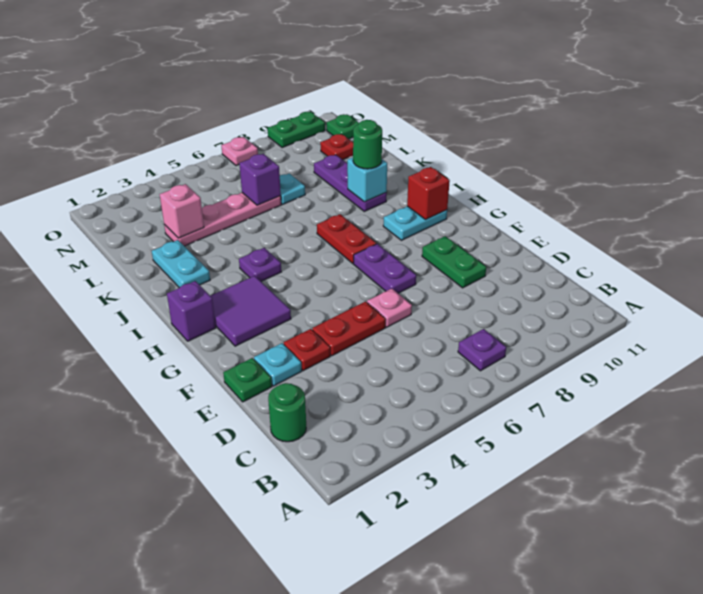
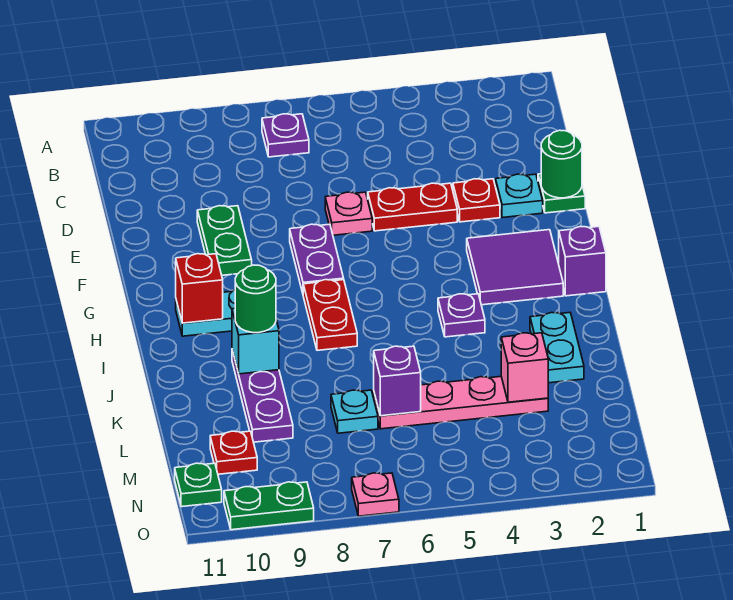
green 1x1 round brick [268,383,306,442] -> green 1x1 round brick moved to [541,130,582,198]

